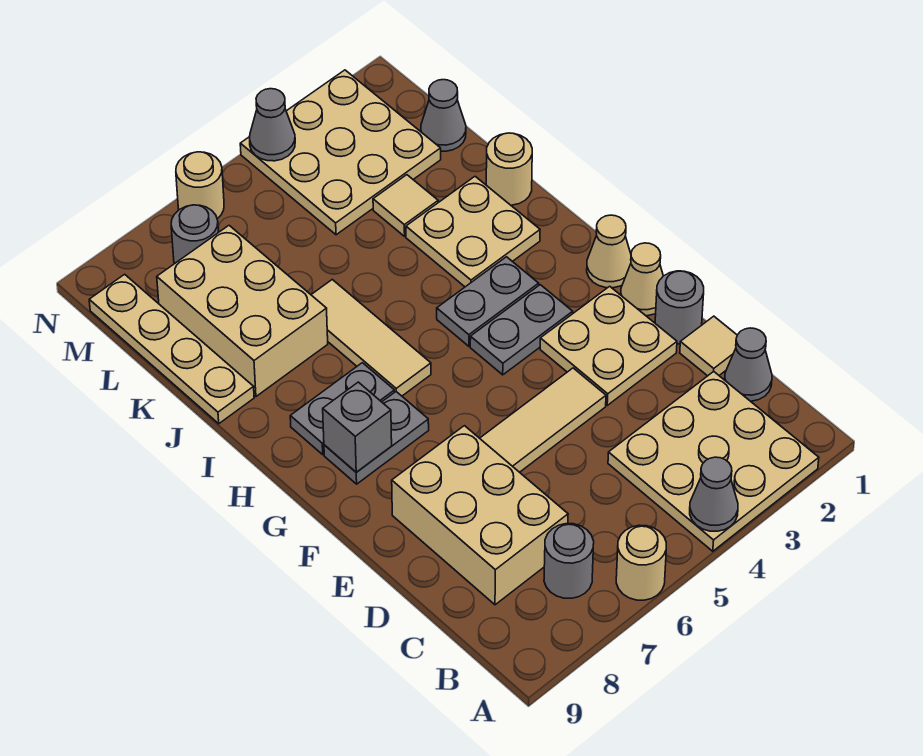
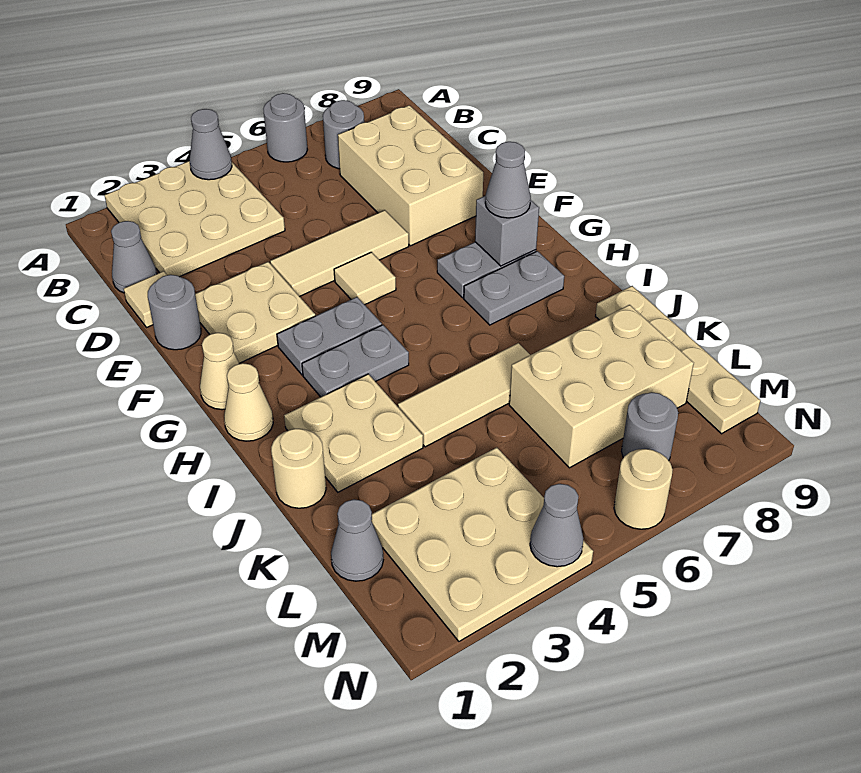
tan 1x1 round brick [616,525,666,600] -> grey 1x1 round brick [263,93,308,162]
tan 1x1 cone [621,243,663,316] -> tan 1x1 cone moved to [224,363,273,441]
none -> grey 1x1 cone [485,142,531,218]
tan 1x3 tile [311,280,431,396] -> tan 1x3 tile turned to [398,343,530,447]
tan 2x3 brick [157,226,328,396] -> tan 2x3 brick turned to [509,305,694,468]
tan 1x1 tile [373,175,438,236] -> tan 1x1 tile moved to [334,252,396,305]

